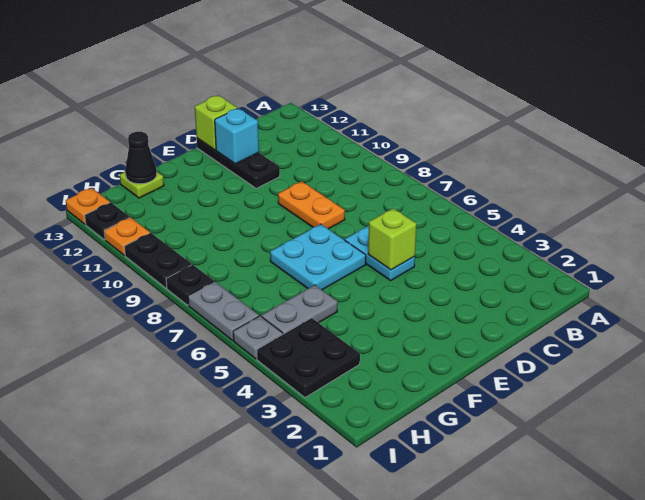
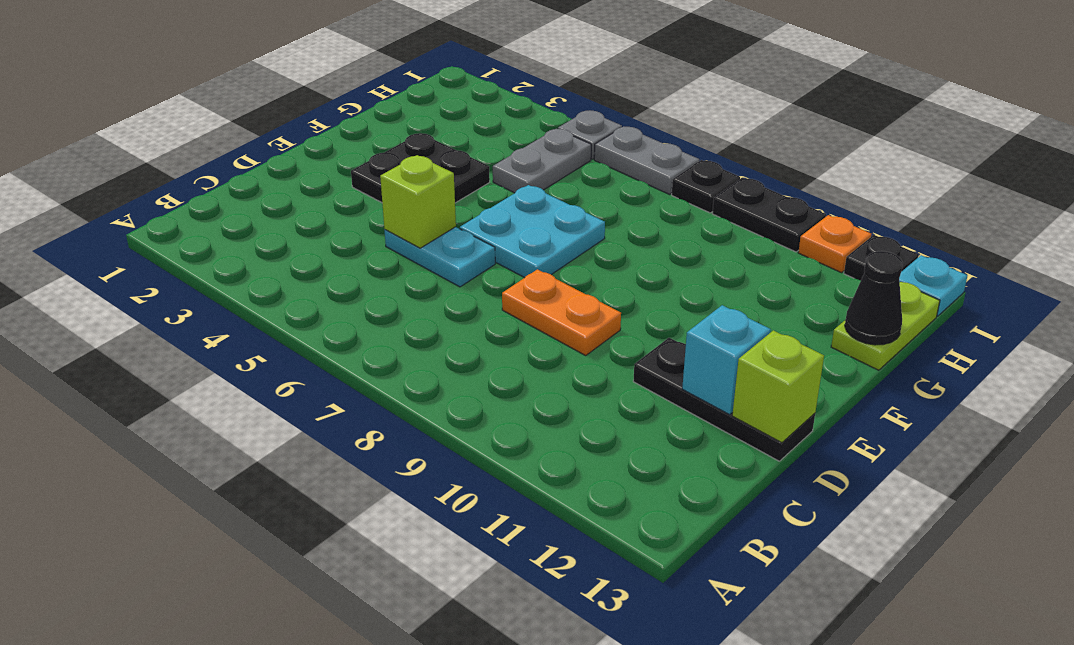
lime 1x1 plate [120,172,164,198] -> lime 1x2 plate [831,282,940,370]
black 2x2 plate [257,318,360,397] -> black 2x2 plate moved to [351,133,490,203]
orange 1x1 plate [66,188,110,224] -> cyan 1x1 plate [899,255,967,316]

